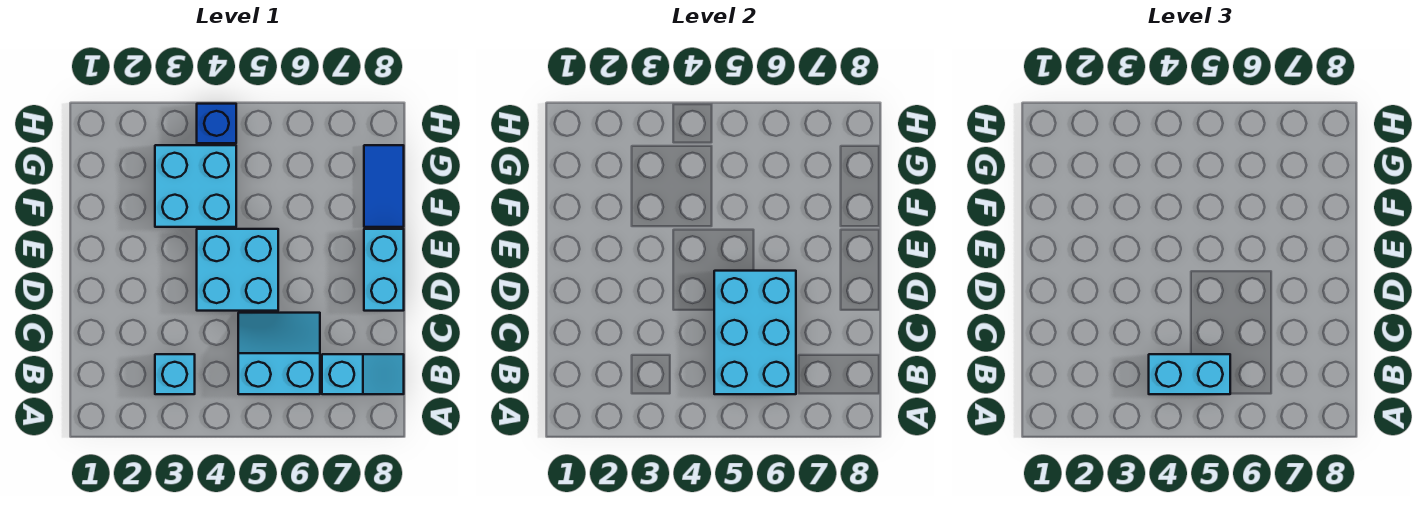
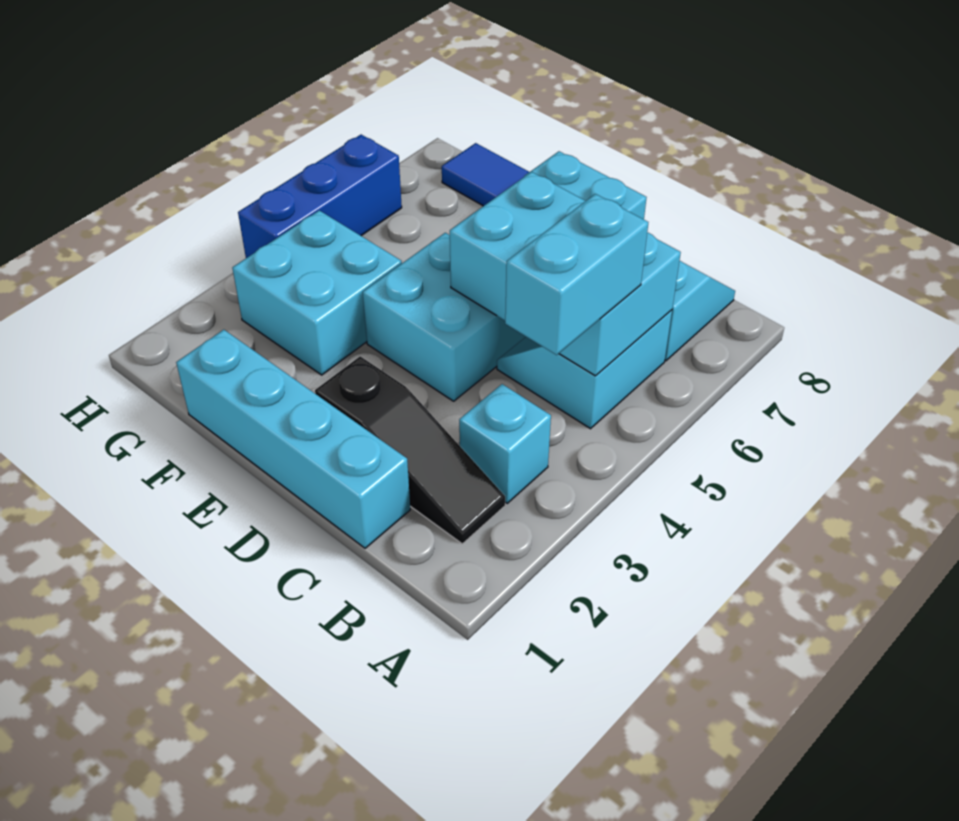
none -> black 1x3 slope [315,356,505,544]
none -> cyan 1x4 brick [176,330,410,548]
blue 1x1 brick [197,104,236,143] -> blue 1x3 brick [238,135,402,258]

